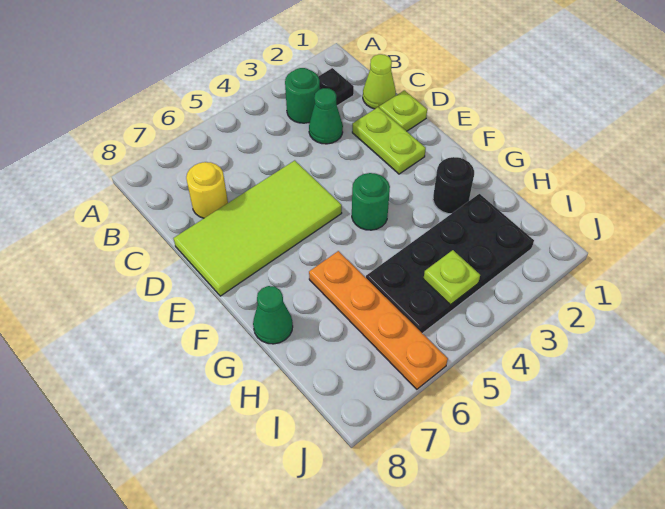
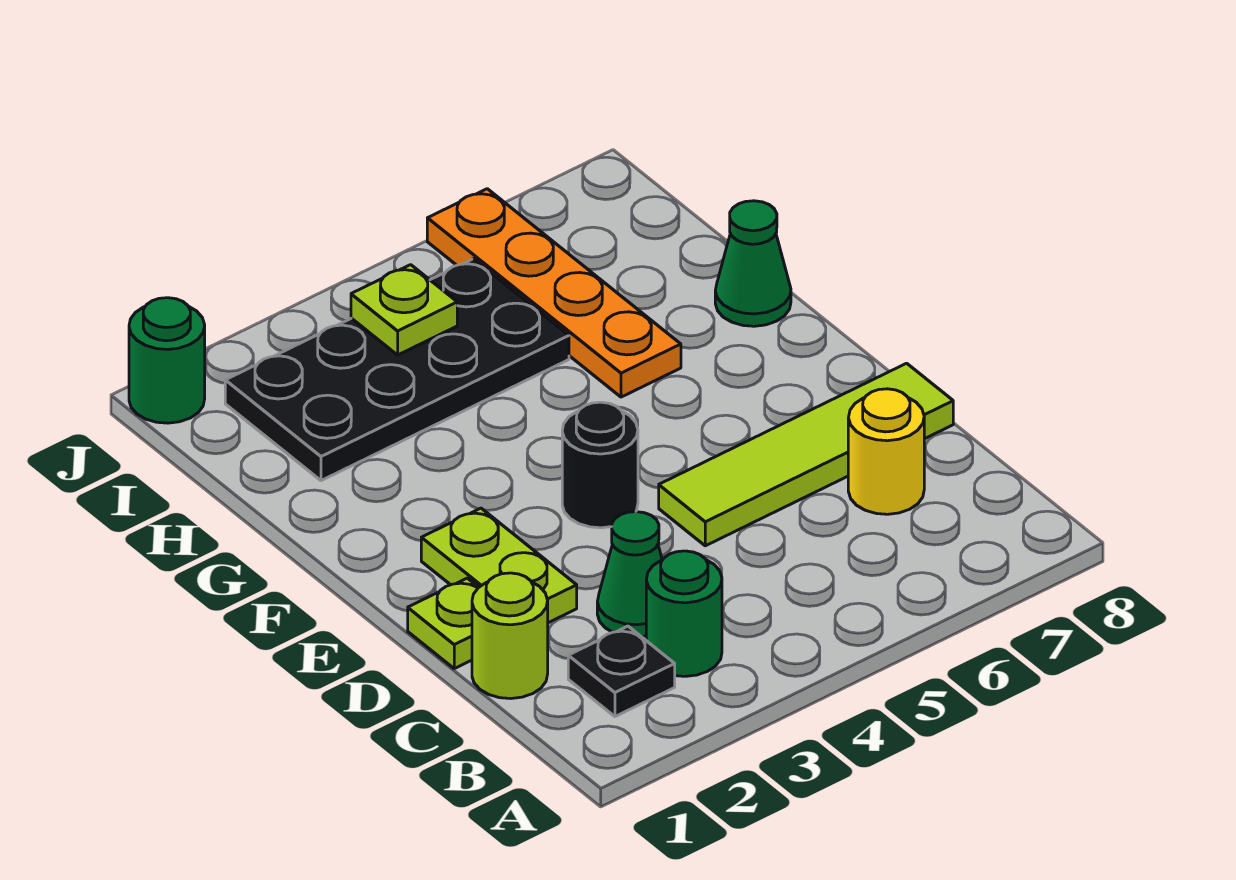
lime 1x1 cone [363,54,396,109] -> lime 1x1 round brick [472,573,548,699]
lime 2x4 tile [174,160,342,296] -> lime 1x4 tile [659,363,953,546]
green 1x1 round brick [352,173,390,230] -> green 1x1 round brick moved to [129,298,205,423]
black 1x1 round brick [433,157,474,214] -> black 1x1 round brick moved to [562,402,638,528]

